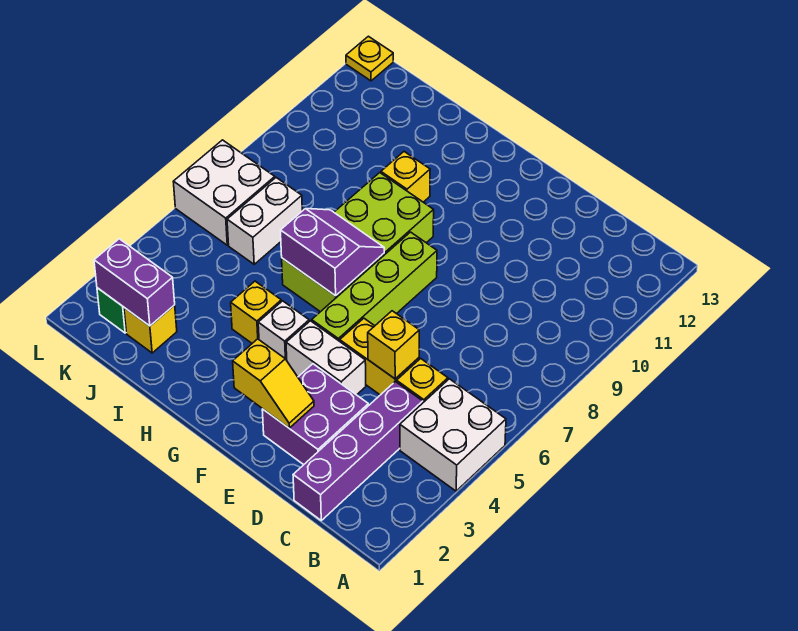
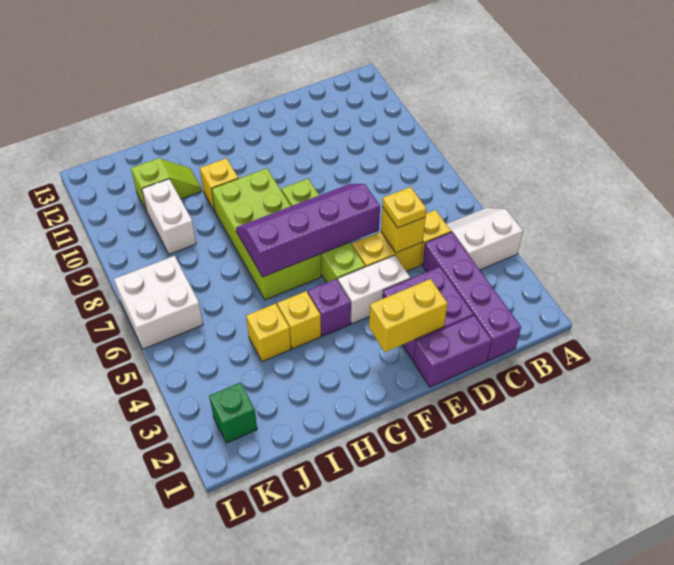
white 2x2 brick [400,379,506,491] -> white 2x2 slope [446,208,523,270]
yellow 1x2 slope [233,339,314,428] -> yellow 1x2 brick [369,279,448,352]
white 1x1 brick [258,301,309,360] -> purple 1x1 brick [308,279,351,336]
purple 2x2 slope [281,209,384,296] -> purple 2x4 slope [236,184,380,277]
none -> lime 1x2 slope [131,158,201,211]
yellow 1x1 brick [124,305,177,353] -> yellow 1x1 brick moved to [246,304,291,362]
purple 1x2 brick [94,239,175,326] -> purple 1x2 brick moved to [414,316,492,387]
white 1x2 brick [227,178,302,264] -> white 1x2 brick moved to [142,179,196,254]
yellow 1x1 plate [346,36,393,81] -> yellow 1x1 plate moved to [382,187,426,228]

